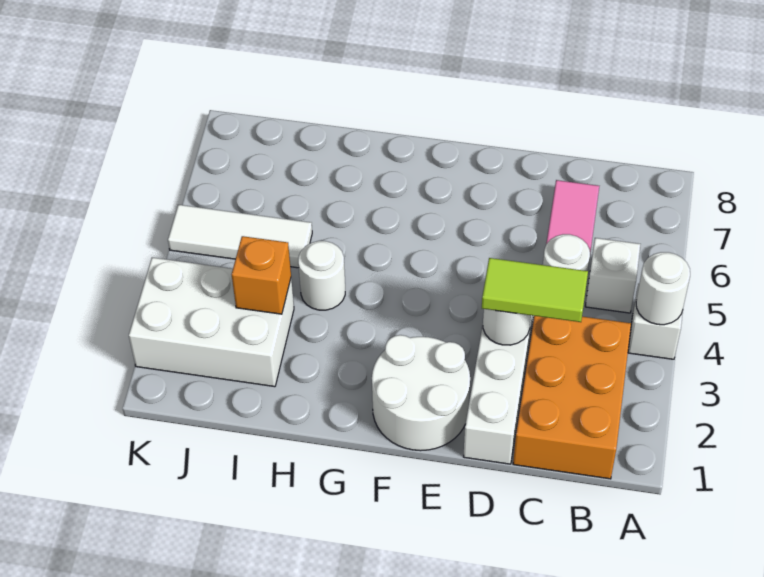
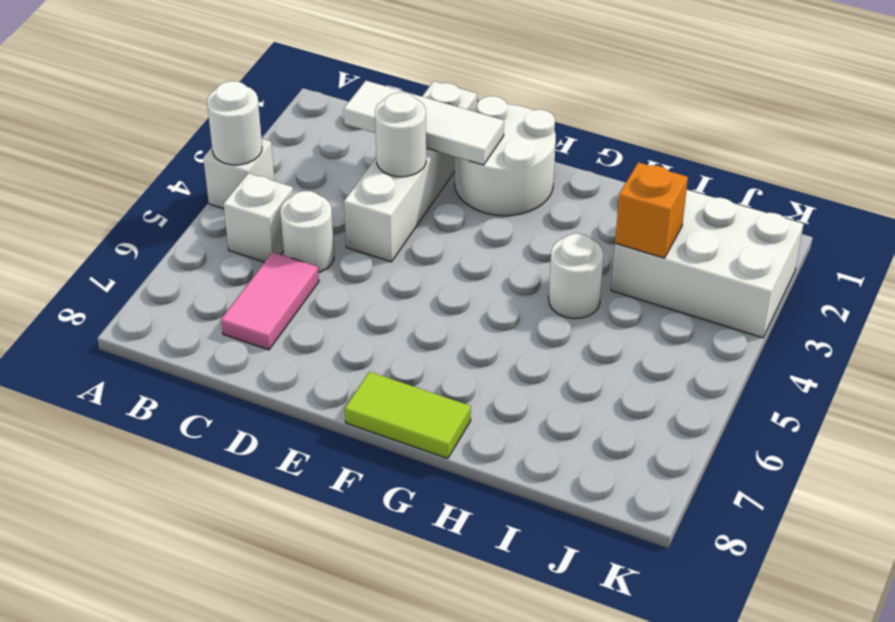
orange 2x3 brick [513,316,631,479] -> none
lime 1x2 tile [482,258,588,322] -> lime 1x2 tile moved to [345,372,471,458]
white 1x3 tile [168,205,312,268] -> white 1x3 tile moved to [344,81,504,165]

